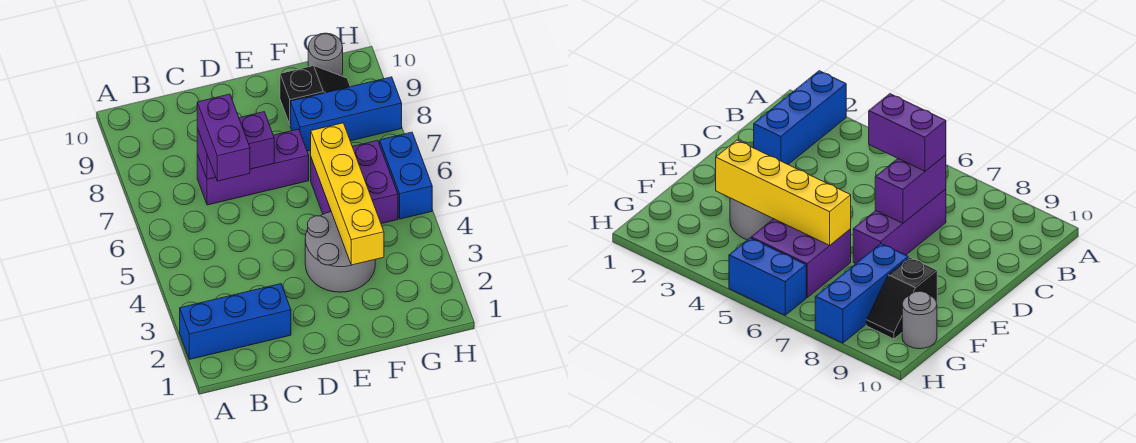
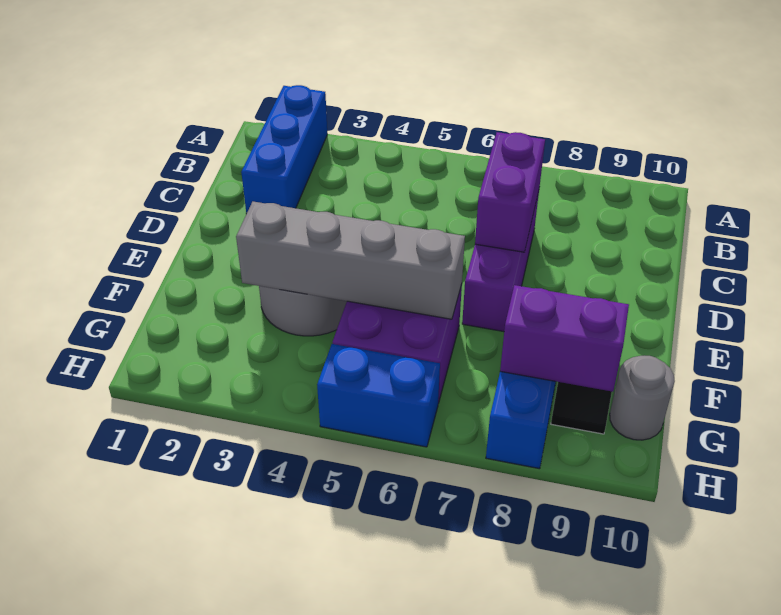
purple 1x2 brick [197,94,250,181] -> purple 1x2 brick moved to [500,285,629,392]
yellow 1x4 brick [311,123,384,265] -> grey 1x4 brick [236,202,465,319]

